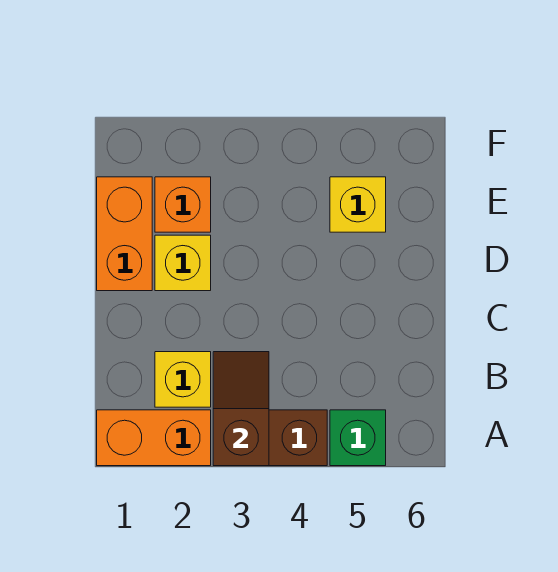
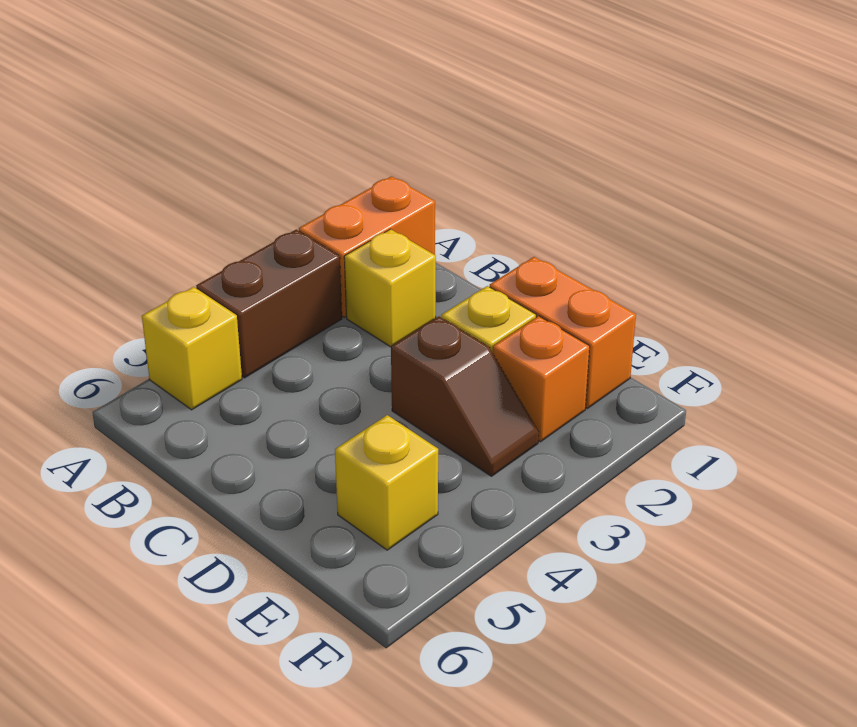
brown 1x2 slope [213,352,269,466] -> brown 1x2 slope moved to [391,316,539,476]
green 1x1 brick [330,410,386,466] -> yellow 1x1 brick [142,287,242,410]

